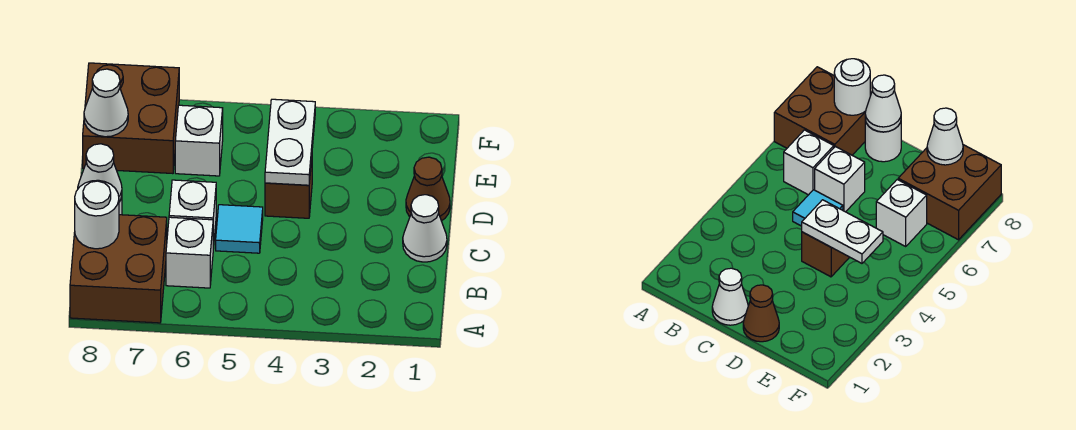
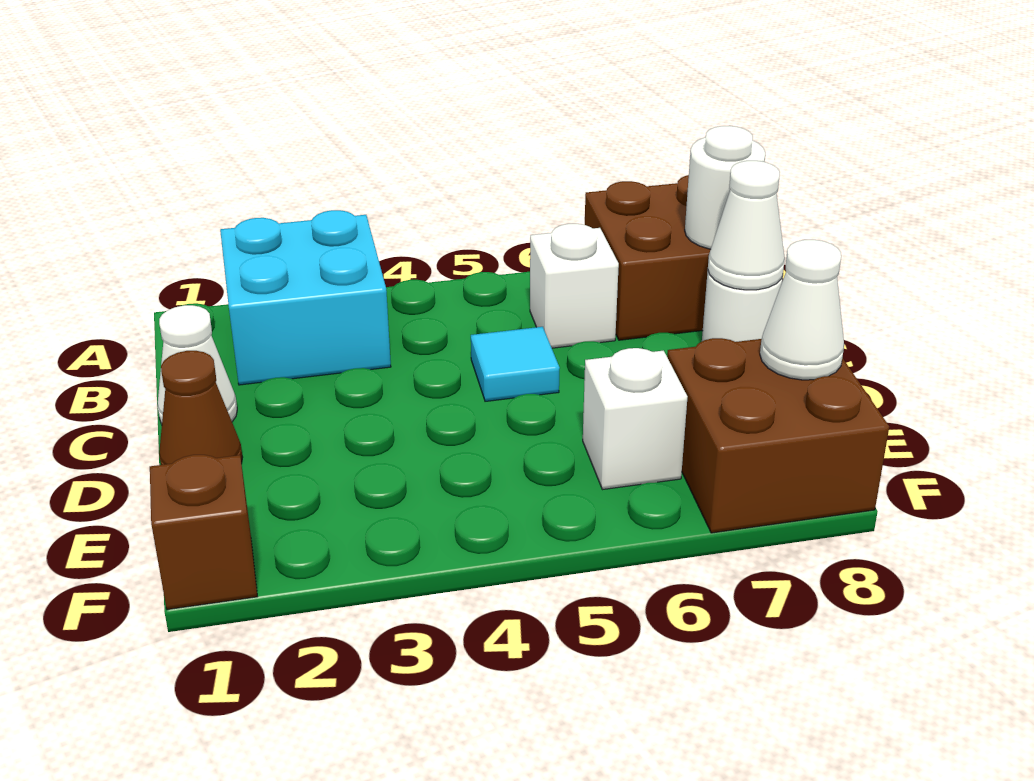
none -> cyan 2x2 brick [220,210,391,385]
white 1x1 brick [169,180,216,249] -> none
brown 1x1 brick [265,160,312,218] -> brown 1x1 brick moved to [150,455,257,610]
white 1x2 plate [265,99,315,185] -> none

